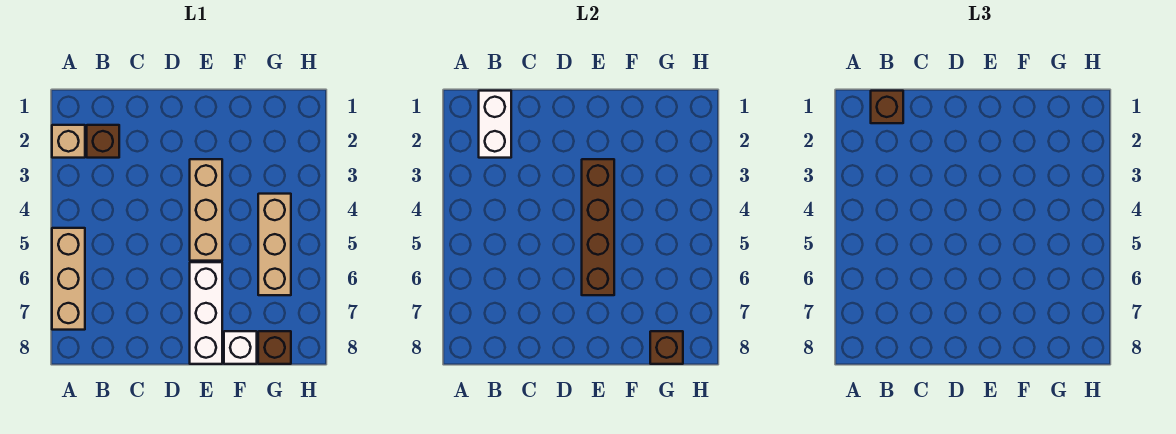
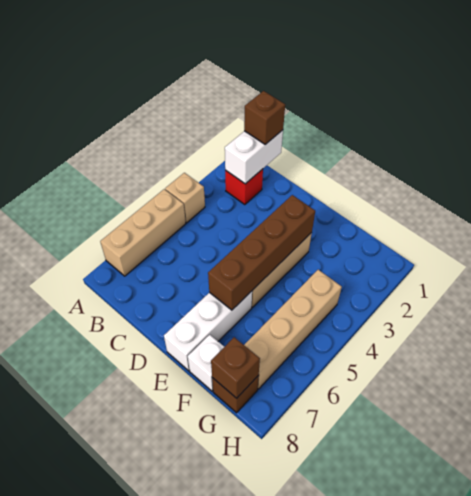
tan 1x1 brick [52,125,85,158] -> tan 1x1 brick moved to [165,173,205,223]
brown 1x1 brick [87,125,119,158] -> red 1x1 brick [225,169,263,205]
tan 1x3 brick [258,194,291,295] -> tan 1x4 brick [244,270,342,389]

